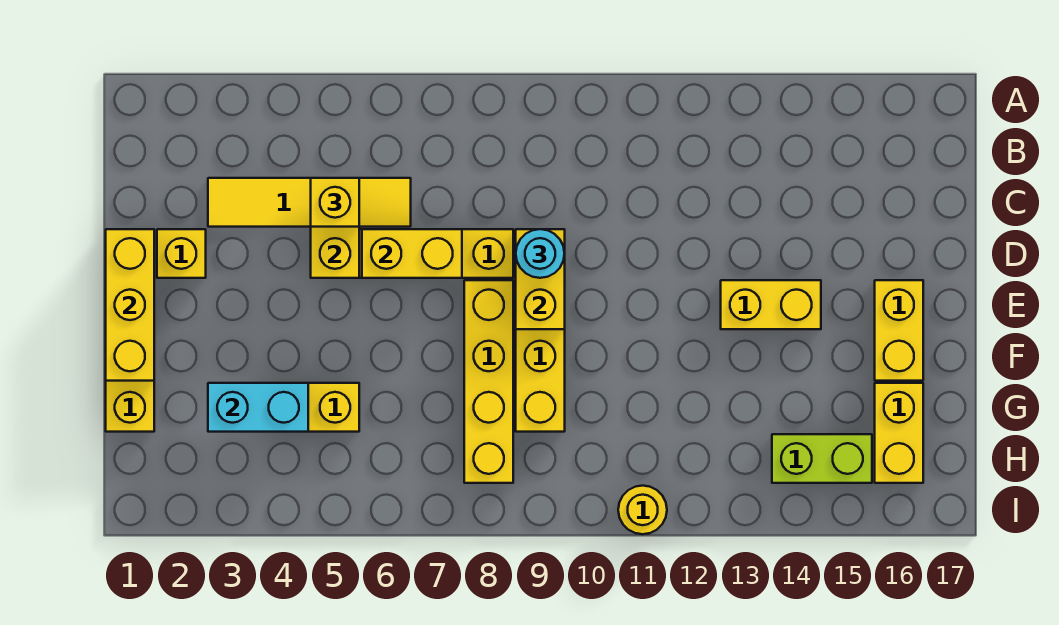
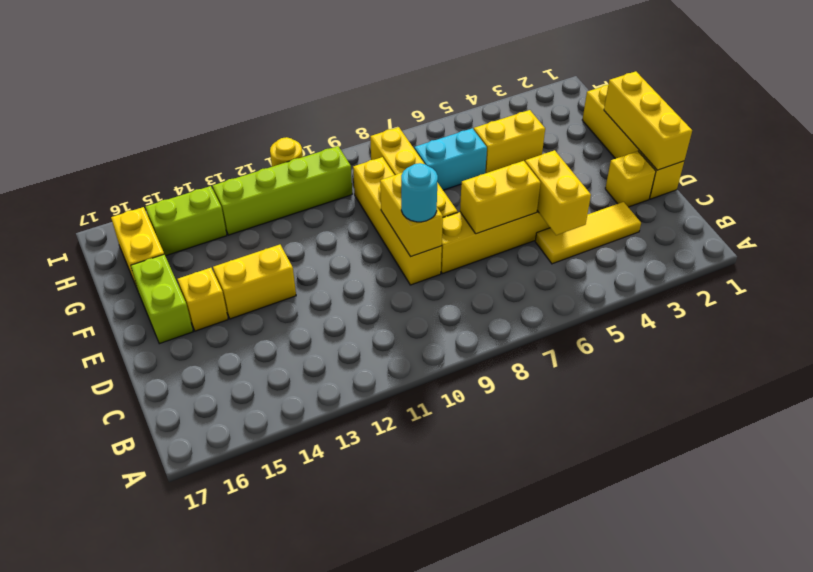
yellow 1x4 tile [208,178,411,227] -> yellow 1x3 tile [535,202,641,264]
yellow 1x1 brick [311,178,359,227] -> yellow 1x1 brick moved to [178,268,228,331]
yellow 1x2 brick [875,280,923,381] -> lime 1x2 brick [131,254,193,344]
cyan 1x2 brick [208,383,308,432] -> cyan 1x2 brick moved to [414,128,487,190]
none -> lime 1x4 brick [213,146,352,235]

